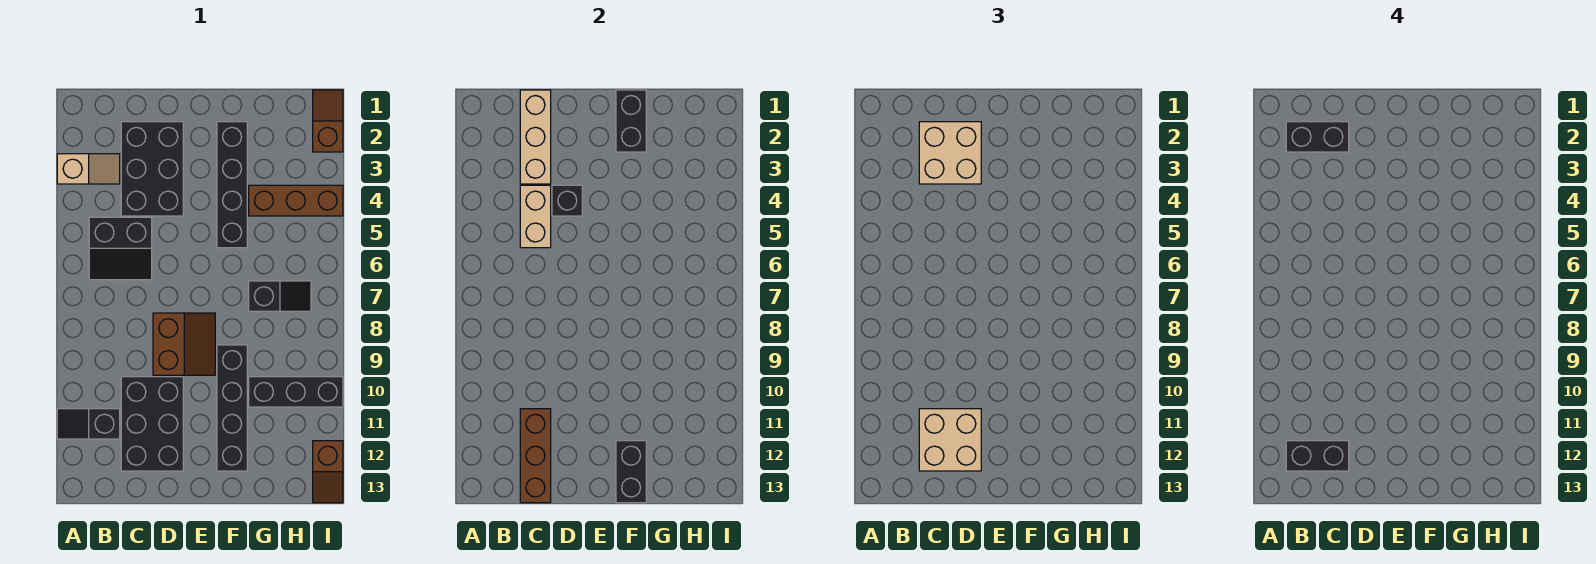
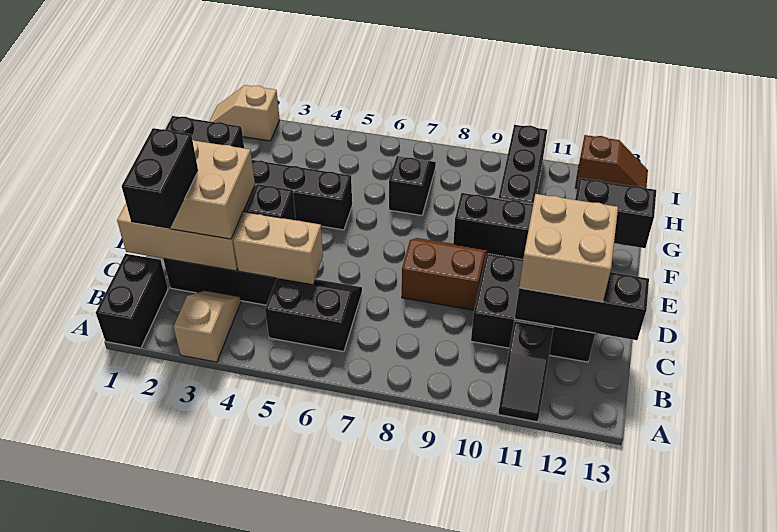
black 2x2 slope [89,217,152,280] -> black 2x2 slope turned to [265,278,362,352]
black 1x2 brick [1286,441,1349,471] -> black 1x2 brick moved to [96,254,168,348]
brown 1x3 brick [520,409,551,503] -> black 1x3 brick [515,272,649,340]
brown 1x3 brick [249,185,343,216] -> none
brown 1x2 slope [313,90,343,152] -> tan 1x2 slope [210,85,280,141]

